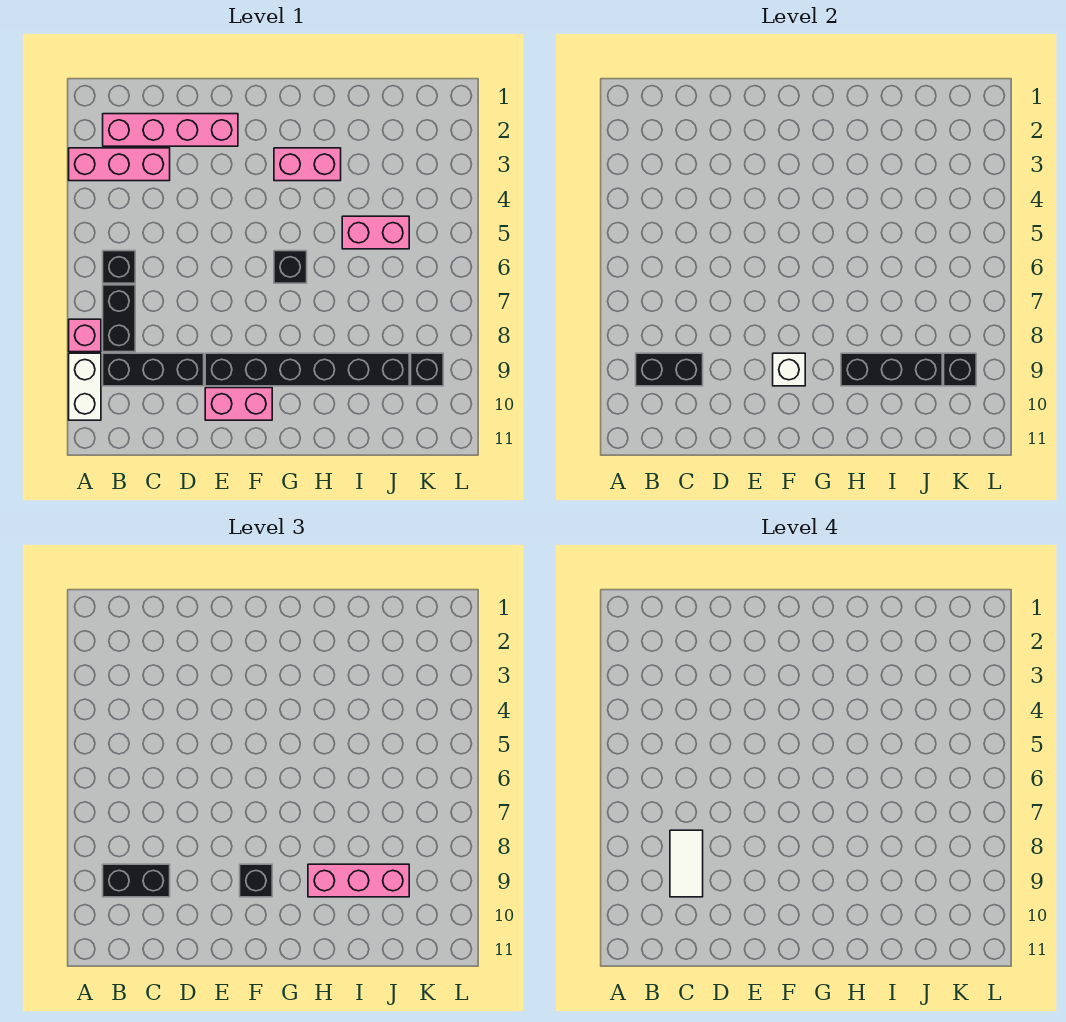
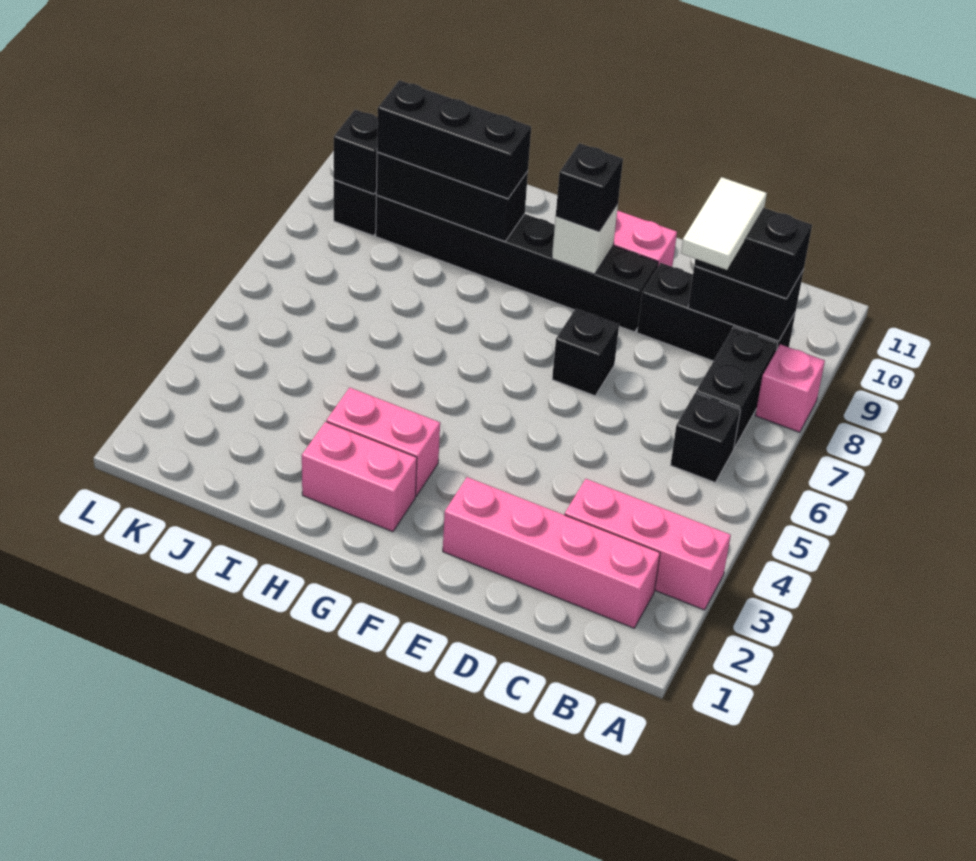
white 1x2 brick [69,353,101,420] -> none
black 1x1 brick [274,251,307,283] -> black 1x1 brick moved to [552,309,619,396]
pink 1x3 brick [308,864,409,897] -> black 1x3 brick [377,80,531,199]
pink 1x2 brick [342,216,409,249] -> pink 1x2 brick moved to [302,422,417,532]

